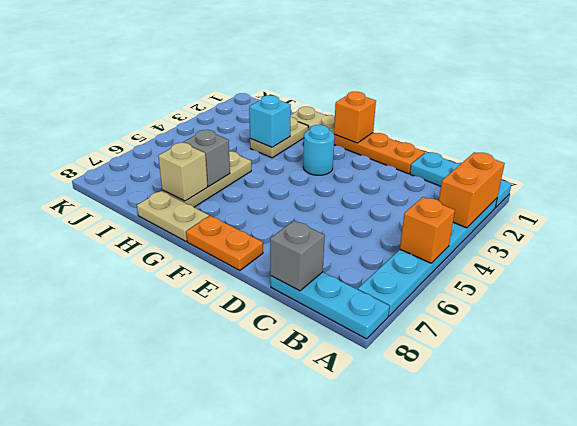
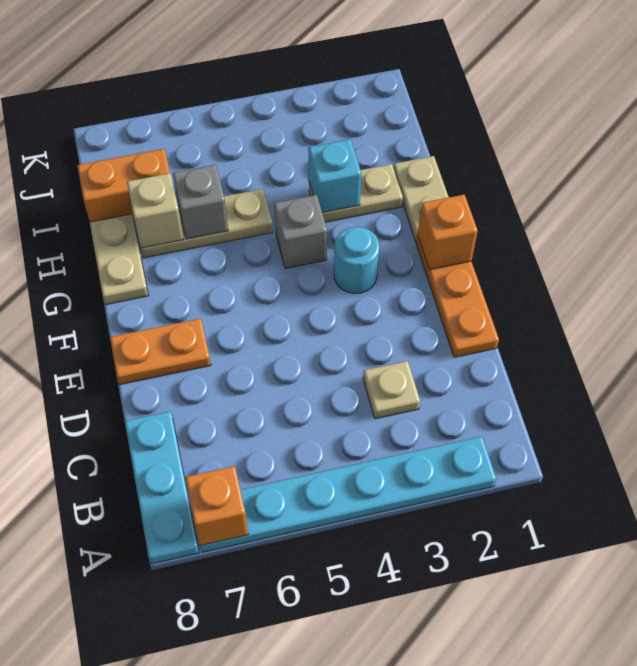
cyan 1x3 plate [410,152,511,208] -> none
orange 1x2 brick [439,152,505,228] -> orange 1x2 brick moved to [77,149,170,222]
orange 1x1 brick [400,197,455,263] -> orange 1x1 brick moved to [185,466,248,546]
none -> tan 1x1 plate [363,361,420,419]
grey 1x1 brick [270,220,325,291] -> grey 1x1 brick moved to [274,195,327,269]
orange 1x2 plate [186,216,263,271] -> orange 1x2 plate turned to [110,319,211,384]

